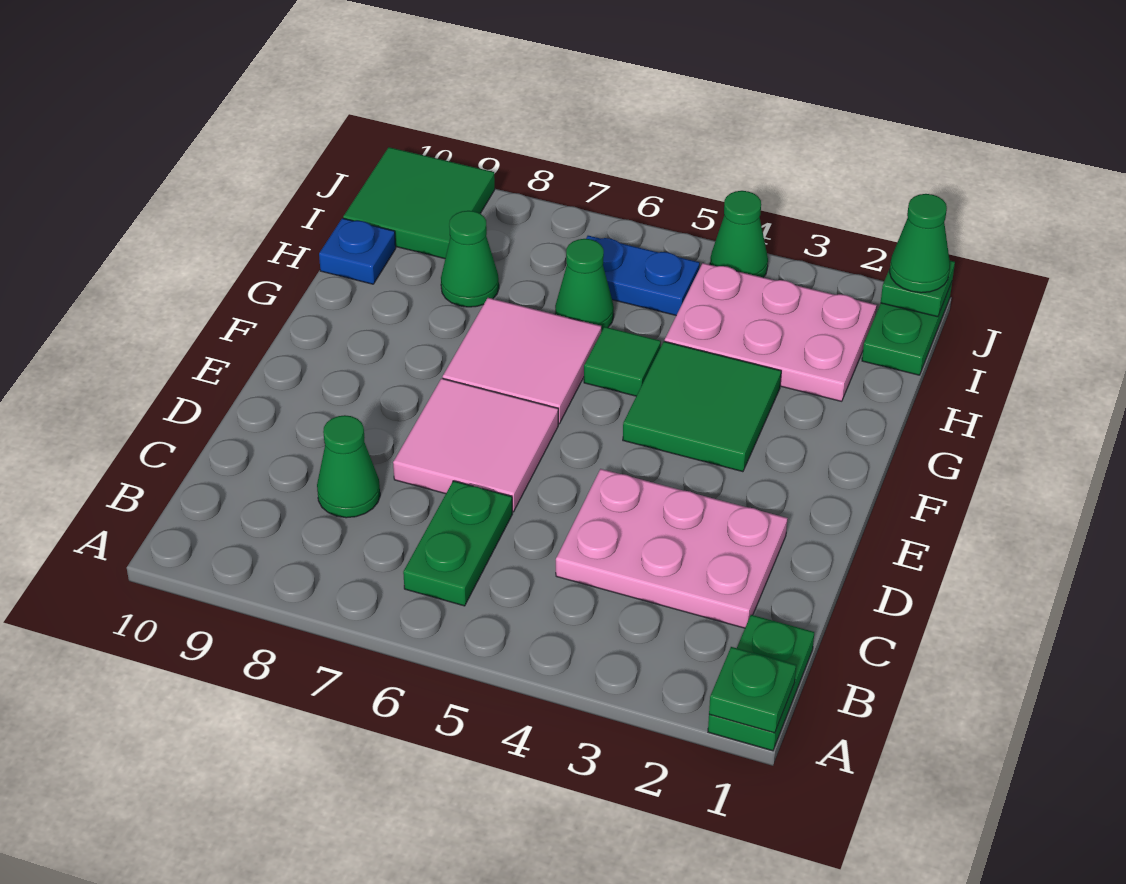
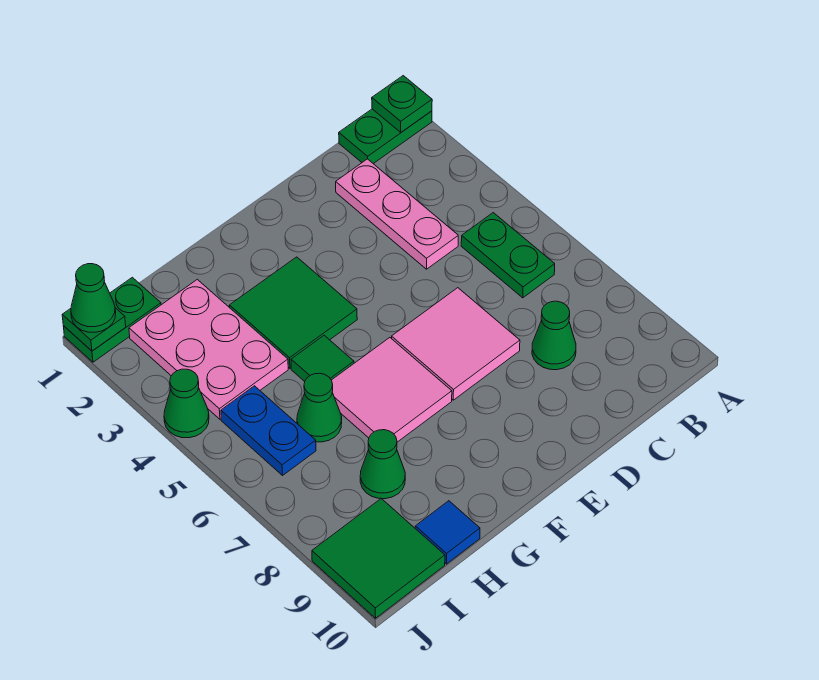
green 1x2 plate [403,481,512,606] -> green 1x2 plate turned to [461,213,555,298]
pink 2x3 plate [556,469,788,628] -> pink 1x3 plate [336,159,458,269]
blue 1x1 plate [319,218,396,284] -> blue 1x1 tile [415,501,480,564]

